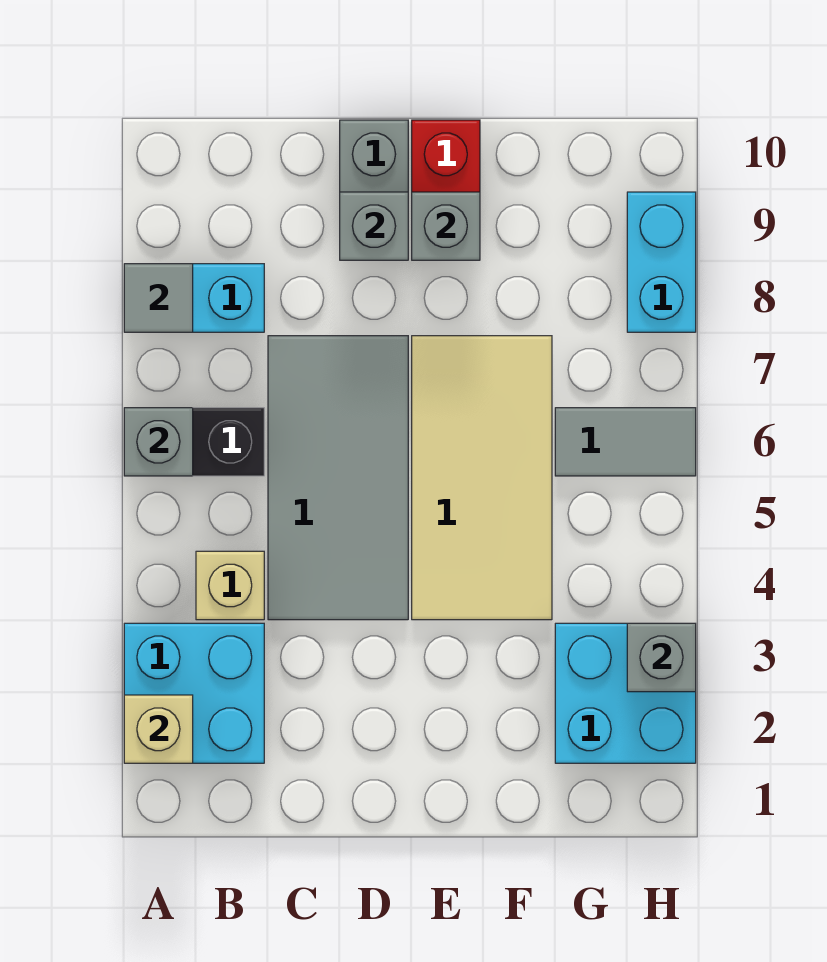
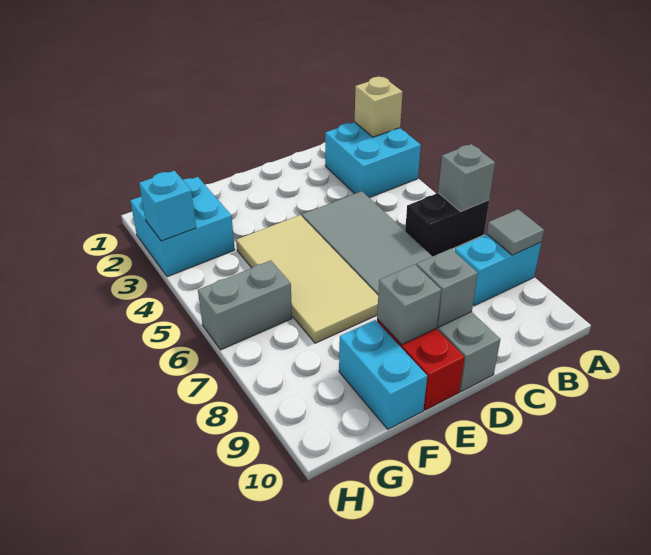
tan 1x1 brick [196,551,264,620] -> none
grey 1x2 tile [555,408,696,476] -> grey 1x2 brick [198,260,292,350]
grey 1x1 brick [627,623,696,692] -> cyan 1x1 brick [139,171,196,241]
cyan 1x2 brick [627,192,696,332] -> cyan 1x2 brick moved to [339,320,427,429]

